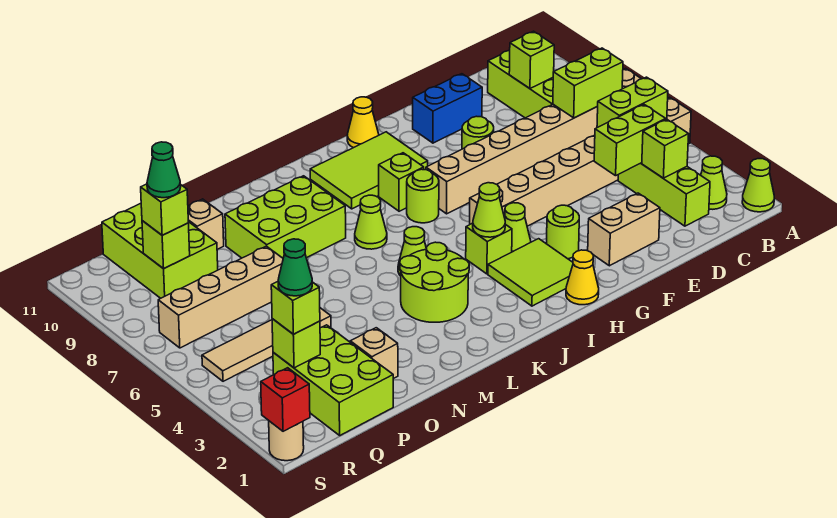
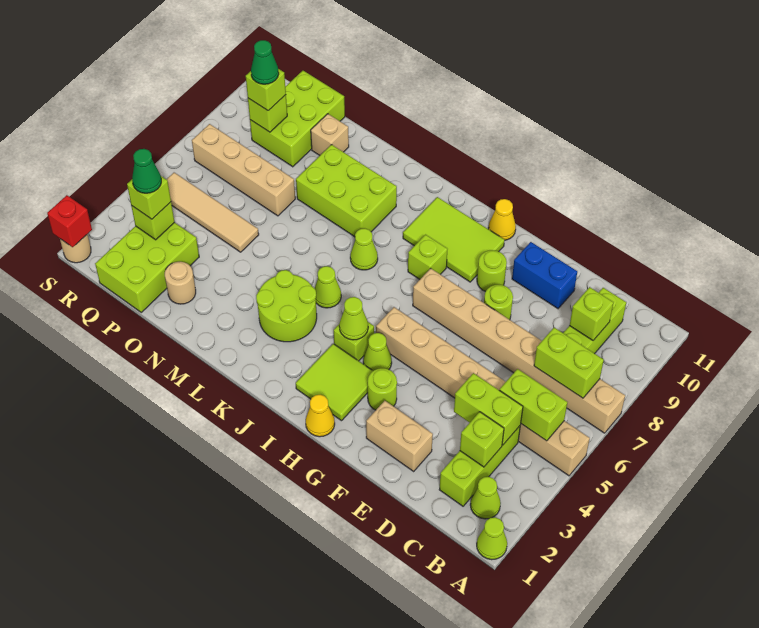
lime 1x1 round brick [407,169,439,223] -> lime 1x1 round brick moved to [477,250,507,292]
tan 1x1 brick [350,328,398,379] -> tan 1x1 round brick [165,262,196,304]

